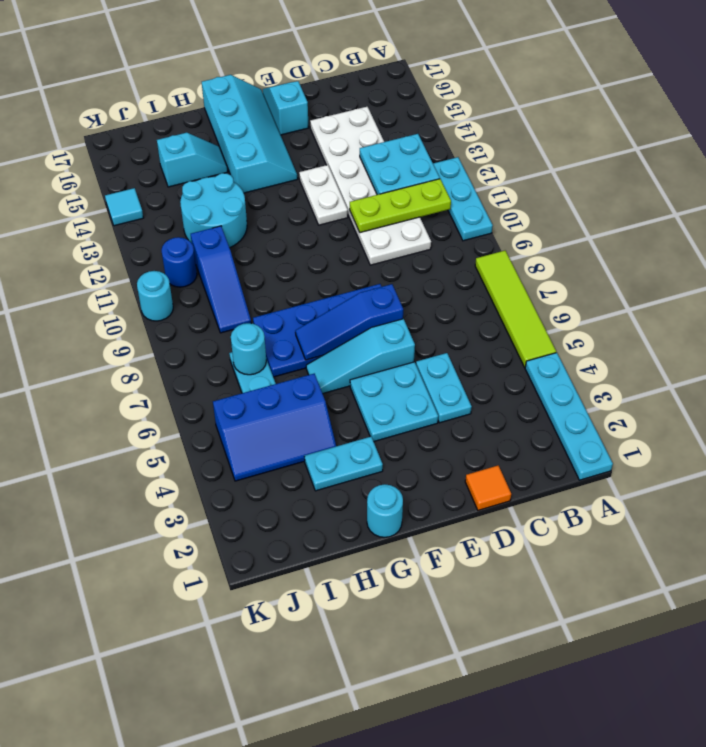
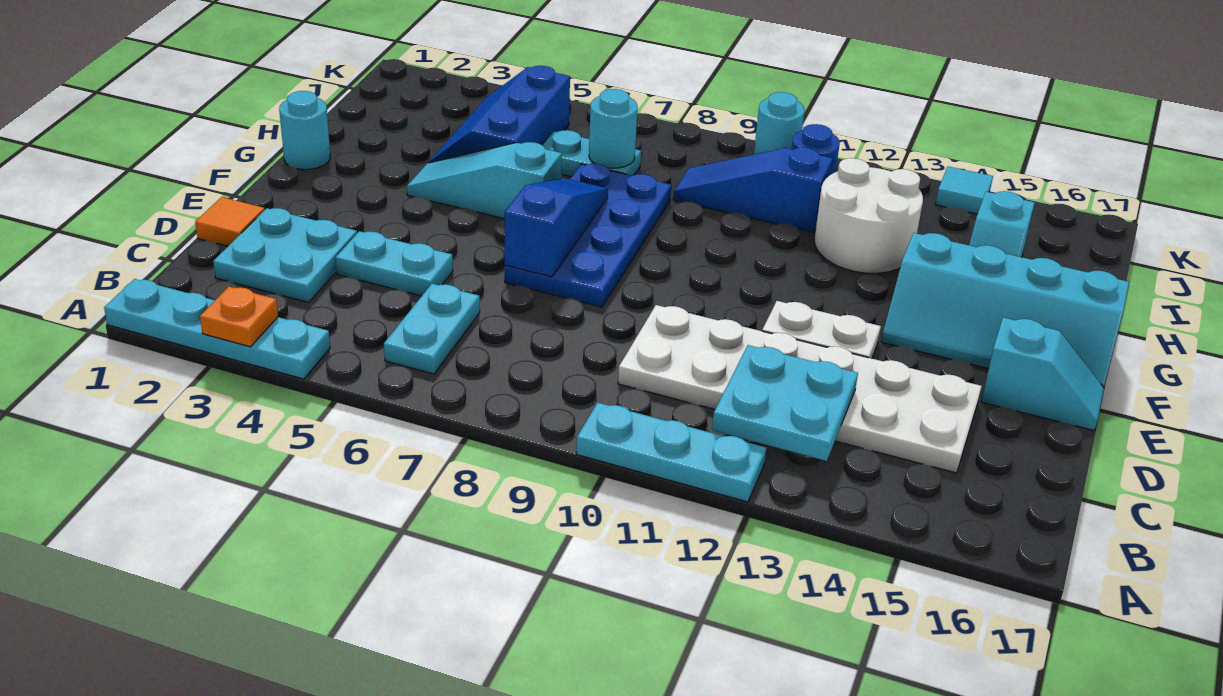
none -> orange 1x1 plate [200,287,278,347]
lime 1x4 tile [475,251,556,367] -> none
lime 1x3 plate [350,179,451,233] -> none
cyan 2x2 plate [350,362,438,442] -> cyan 2x2 plate moved to [213,208,357,302]
cyan 1x3 slope [306,319,415,394] -> cyan 1x3 slope turned to [407,142,562,219]
cyan 1x2 plate [305,437,383,491] -> cyan 1x2 plate moved to [384,284,480,374]
cyan 2x2 round brick [180,173,247,248] -> white 2x2 round brick [814,158,923,273]

